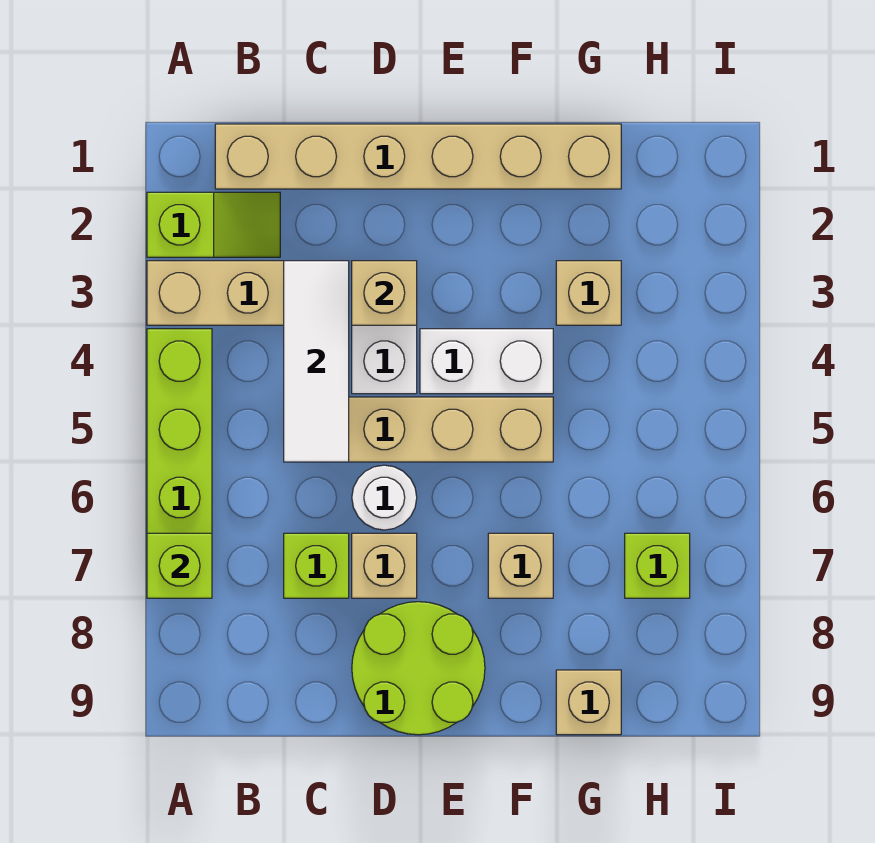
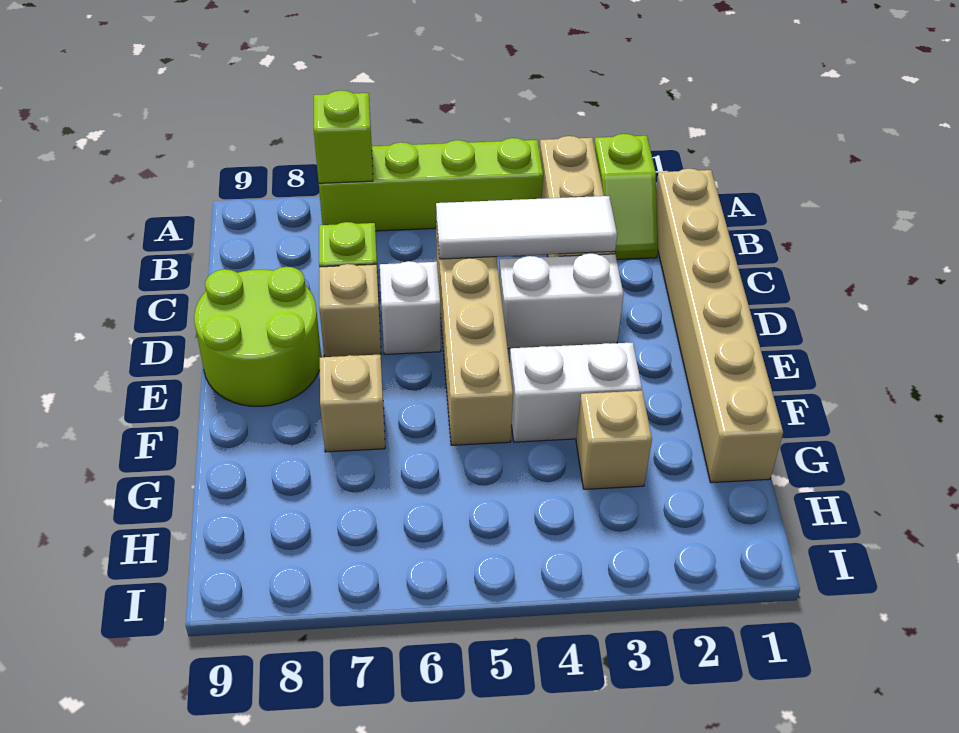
tan 1x1 brick [352,261,417,325] -> none
white 1x1 round brick [352,465,417,530] -> white 1x1 brick [380,261,441,354]
white 1x2 brick [420,329,553,394] -> white 1x2 brick turned to [510,342,642,442]
tan 1x1 brick [556,670,621,735] -> none
lime 1x1 brick [625,533,690,598] -> none

